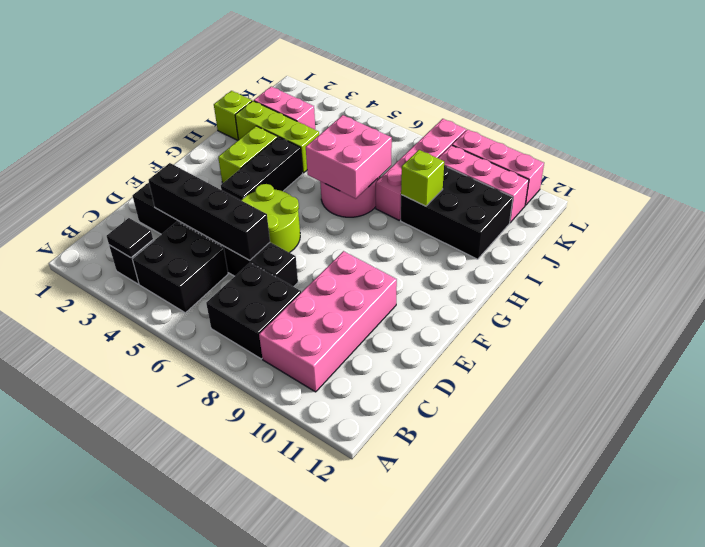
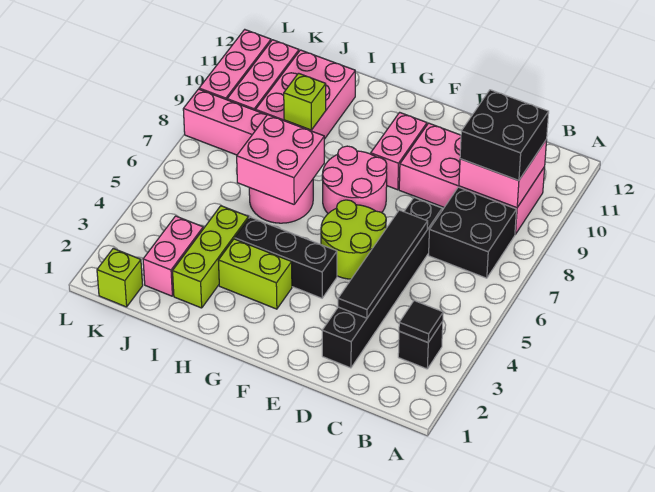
black 2x2 brick [132,222,228,313] -> black 2x2 brick moved to [460,90,549,180]
none -> pink 2x2 brick [459,139,547,208]
black 1x4 brick [149,163,270,260] -> black 1x4 tile [338,210,428,318]
none -> pink 2x2 round brick [322,146,387,213]
none -> pink 1x2 brick [371,112,427,190]
lime 1x1 brick [214,91,252,140] -> lime 1x1 brick moved to [97,248,143,307]
black 2x3 brick [401,165,513,259] -> pink 2x3 brick [256,50,355,139]

